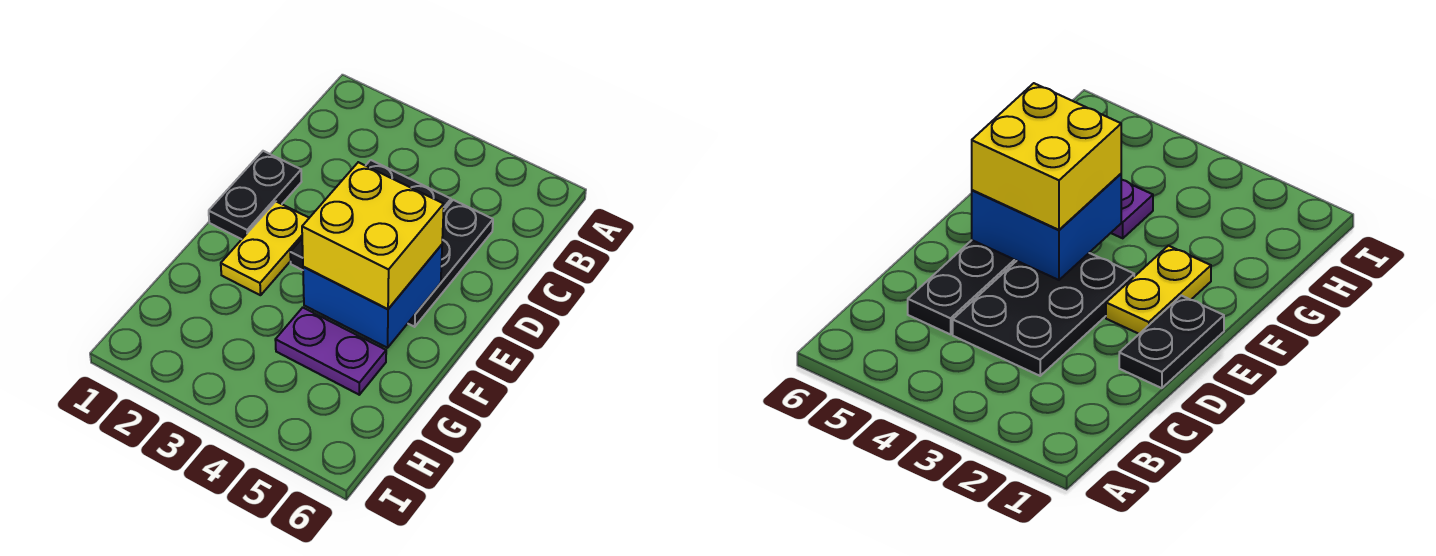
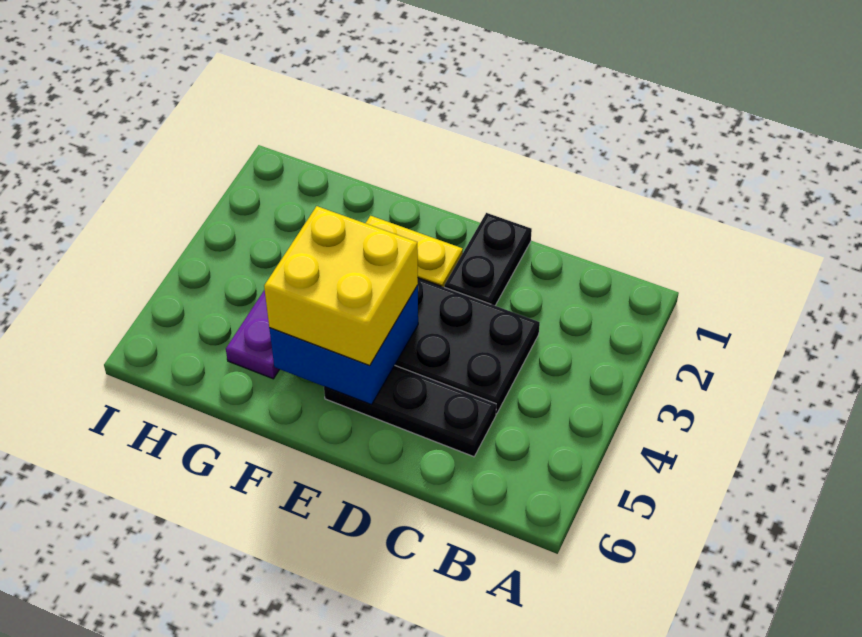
black 1x2 plate [209,151,302,239] -> black 1x2 plate turned to [444,213,532,306]

